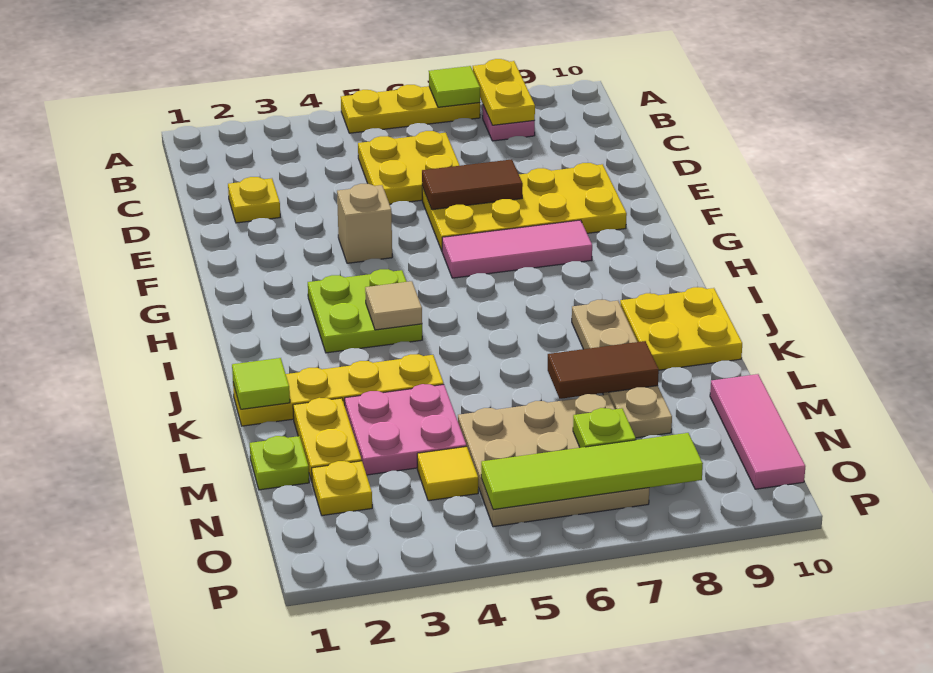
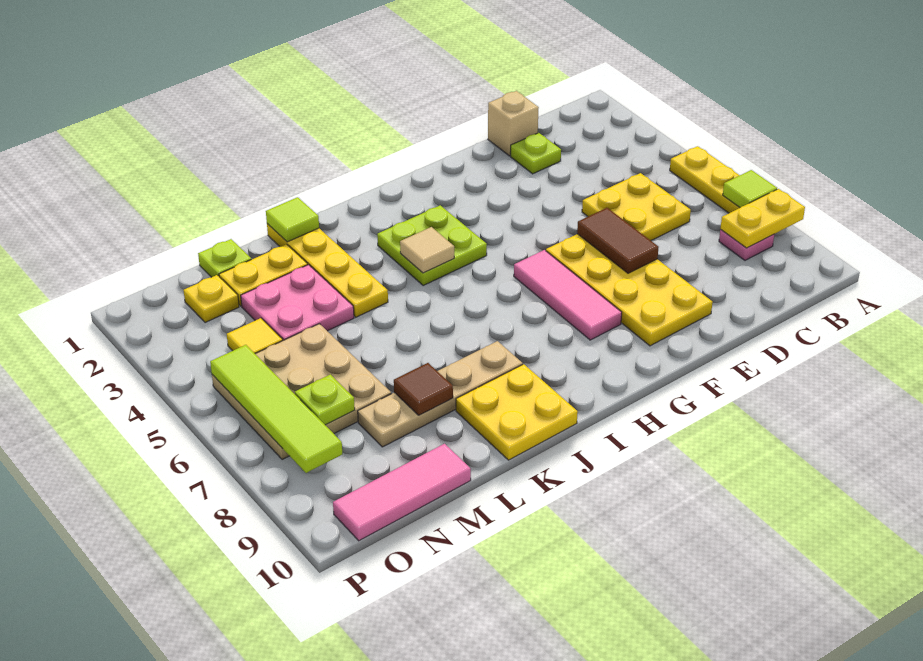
yellow 1x1 plate [228,177,280,223] -> lime 1x1 plate [511,133,561,174]
tan 1x1 brick [337,184,392,263] -> tan 1x1 brick moved to [488,91,539,156]
brown 1x2 tile [548,341,659,399] -> brown 1x1 tile [394,363,453,415]

